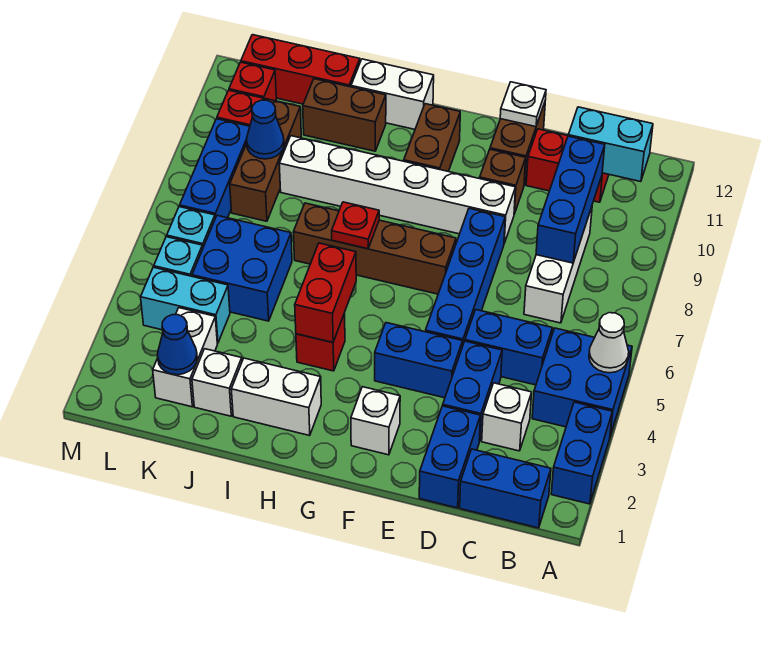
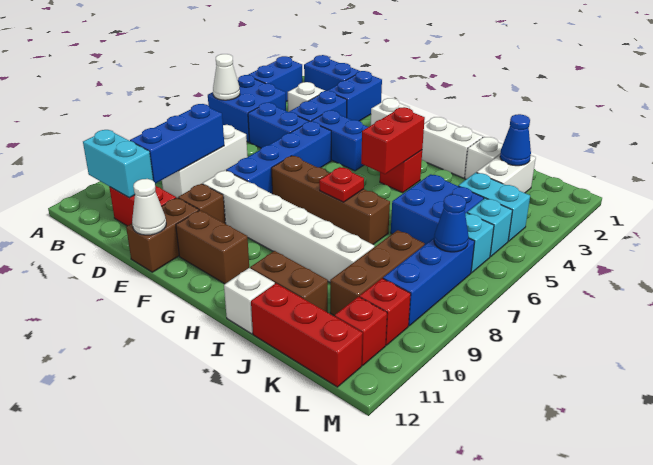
white 1x1 plate [500,82,546,127] -> white 1x1 cone [132,179,166,235]
brown 1x2 brick [404,104,460,171] -> brown 1x2 brick turned to [176,210,249,284]
white 1x2 brick [351,59,434,129] -> white 1x1 brick [224,268,275,334]
blue 1x1 cone [246,100,284,159] -> blue 1x1 cone moved to [434,194,469,252]

